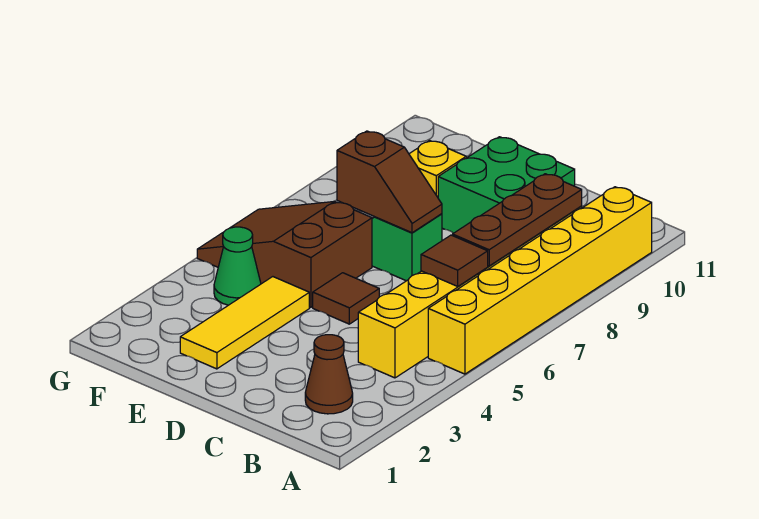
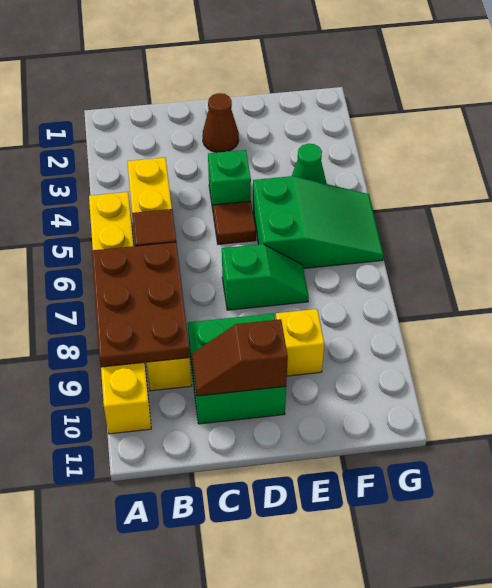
brown 1x1 cone [305,335,353,414] -> brown 1x1 cone moved to [202,93,239,153]
brown 1x3 plate [453,174,582,266] -> brown 2x3 plate [92,242,190,367]
none -> green 1x1 brick [208,150,251,209]
brown 1x2 slope [337,131,442,233] -> brown 1x2 slope moved to [192,319,288,396]
yellow 1x3 tile [180,277,309,369] -> none
brown 2x3 slope [197,201,372,307] -> green 2x3 slope [253,176,384,269]

